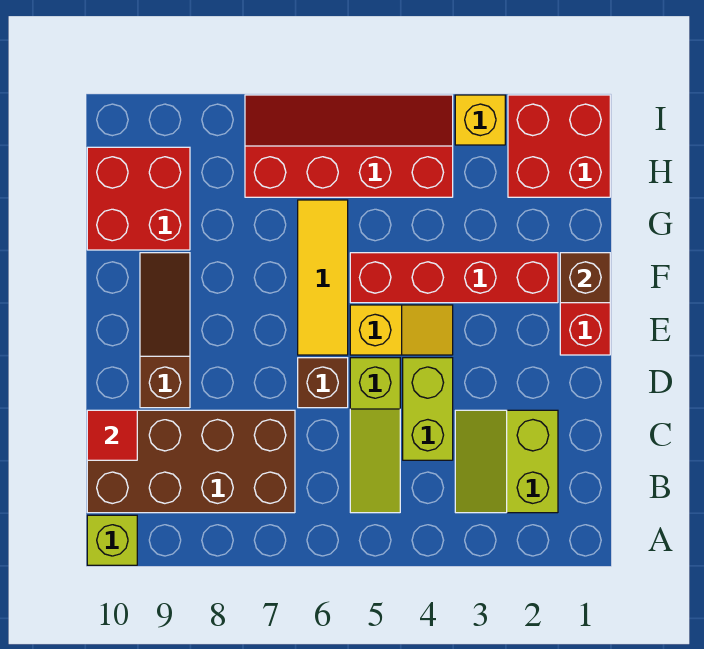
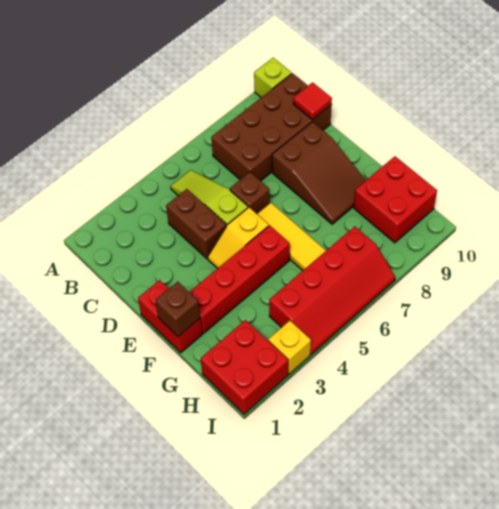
lime 2x2 slope [455,410,558,513] -> none
lime 1x2 brick [403,358,453,460] -> brown 1x2 brick [166,189,226,259]
brown 1x3 slope [140,253,190,408] -> brown 2x3 slope [272,122,366,224]

